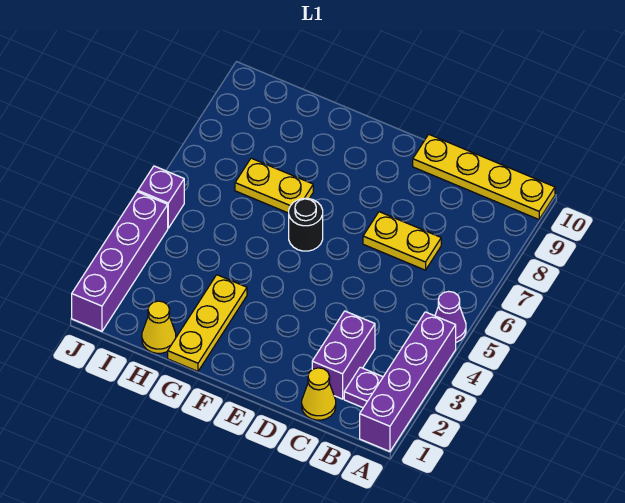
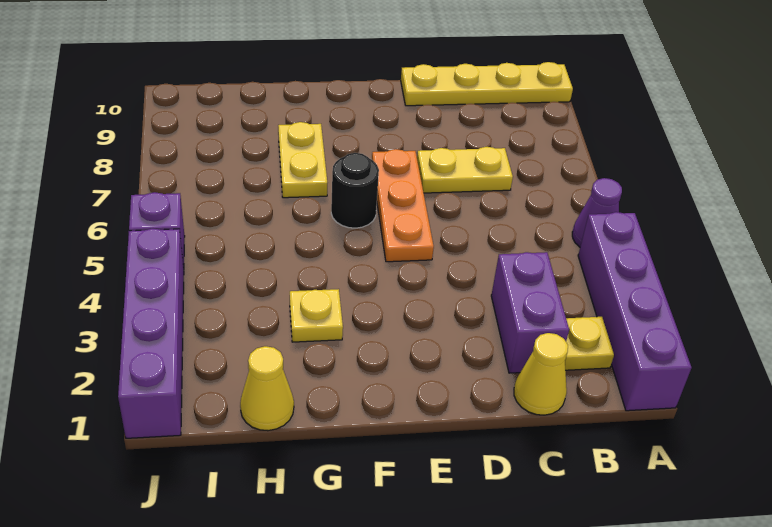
purple 1x1 plate [344,367,383,408] -> yellow 1x1 plate [565,317,614,370]
none -> orange 1x3 plate [372,149,434,262]
yellow 1x3 plate [168,275,247,371] -> yellow 1x1 plate [290,289,343,342]
yellow 1x2 plate [235,158,313,213] -> yellow 1x2 plate turned to [278,122,327,198]

